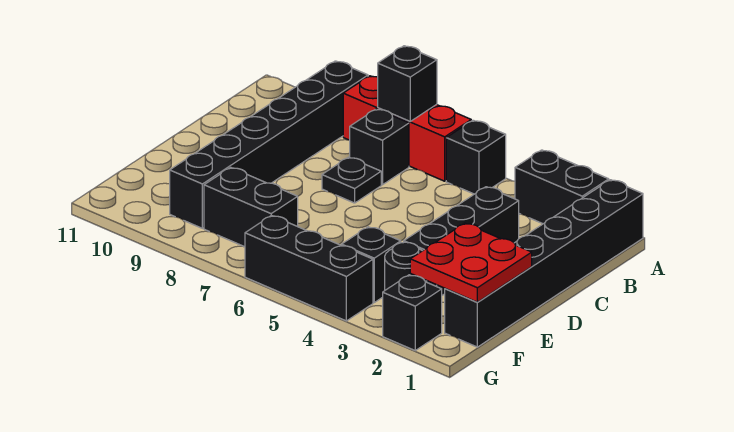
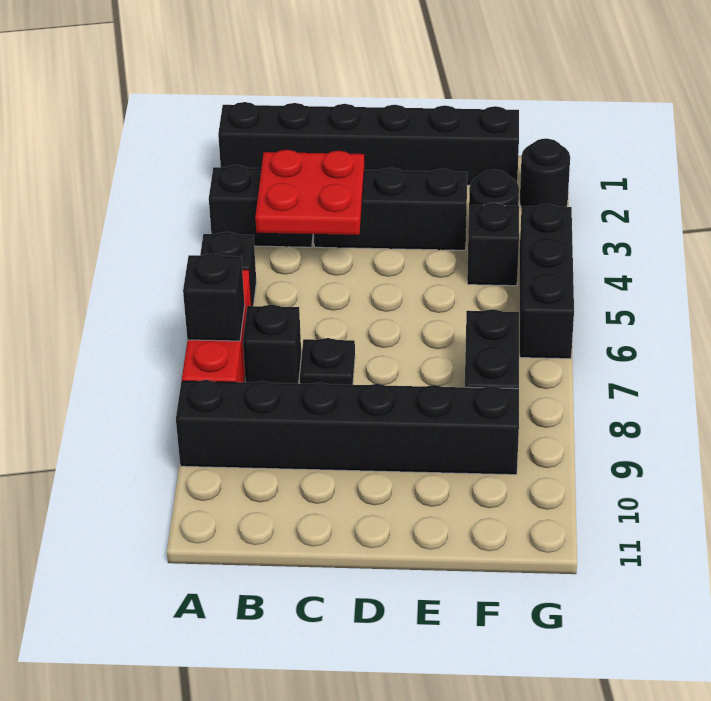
black 1x2 brick [515,150,609,224] -> black 1x2 brick turned to [209,165,313,247]
red 2x2 plate [410,223,532,302] -> red 2x2 plate moved to [255,150,364,235]
black 1x1 brick [383,275,442,350] -> black 1x1 round brick [520,138,570,207]

